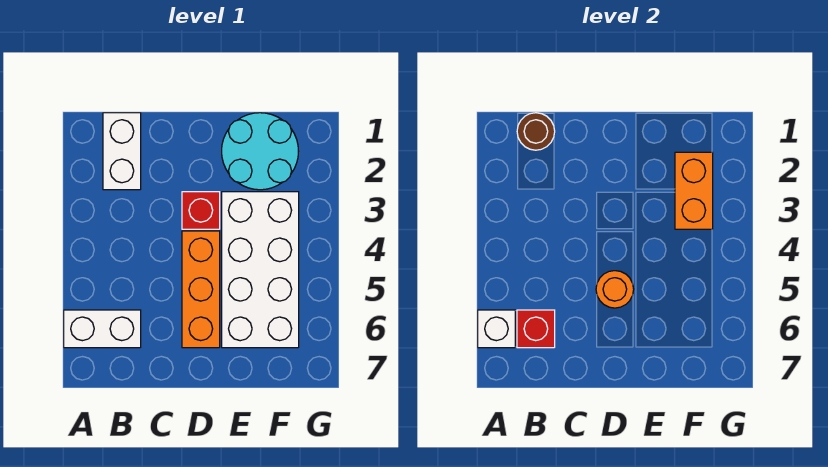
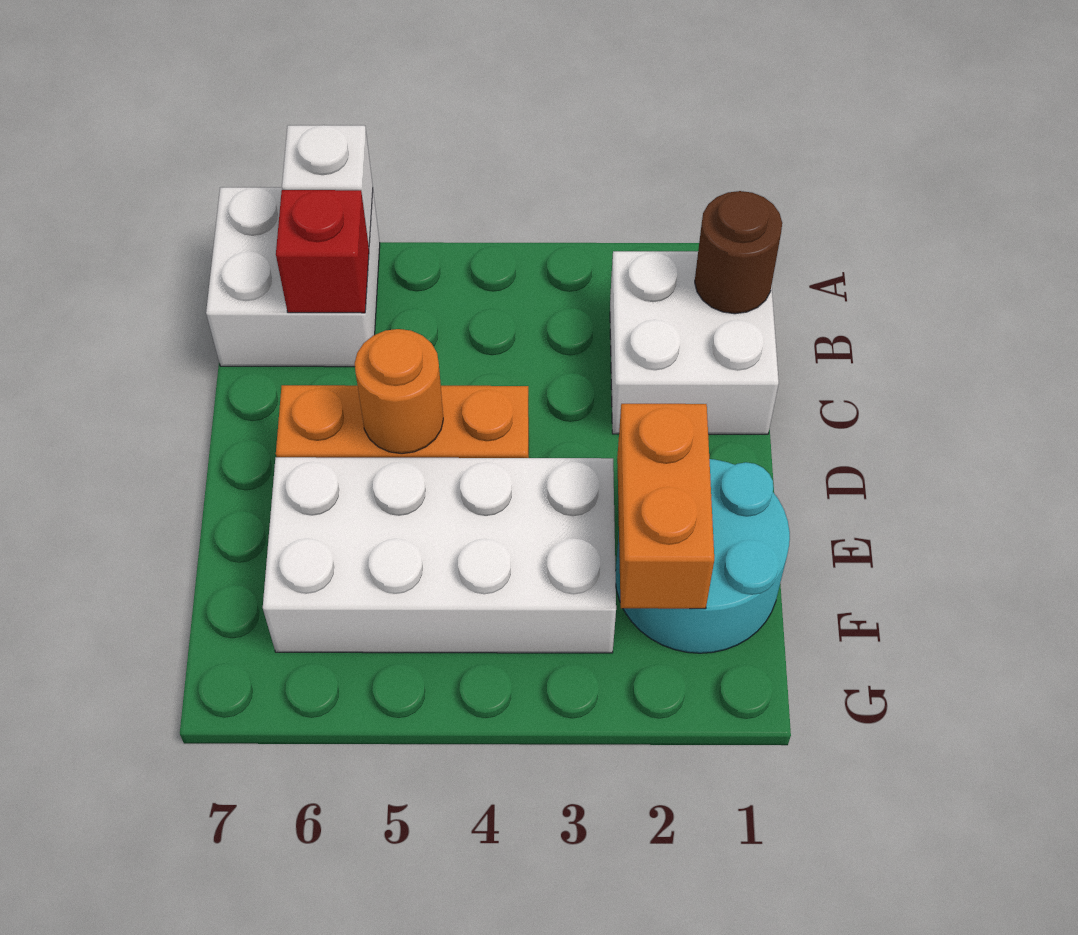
white 1x2 brick [64,310,141,348] -> white 2x2 brick [206,187,380,367]
white 1x2 brick [103,113,141,190] -> white 2x2 brick [610,251,779,434]
red 1x1 brick [182,192,220,229] -> none
orange 1x2 brick [675,152,713,229] -> orange 1x2 brick turned to [617,404,714,609]

